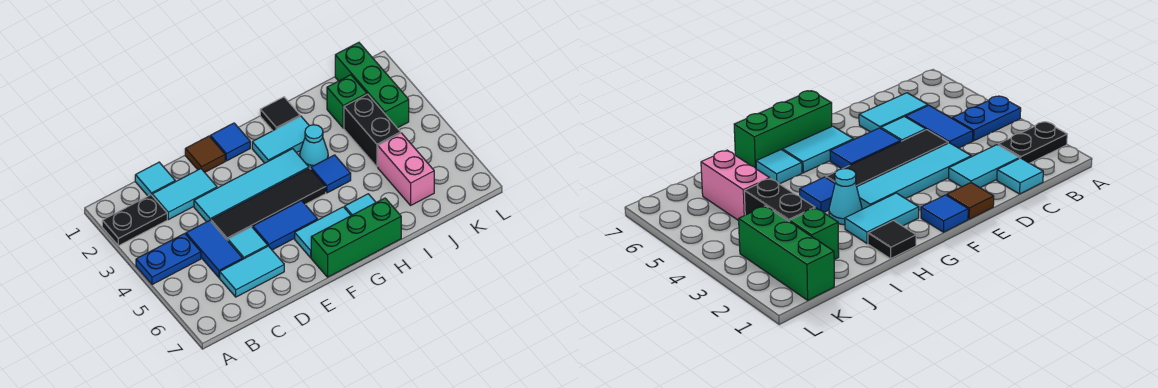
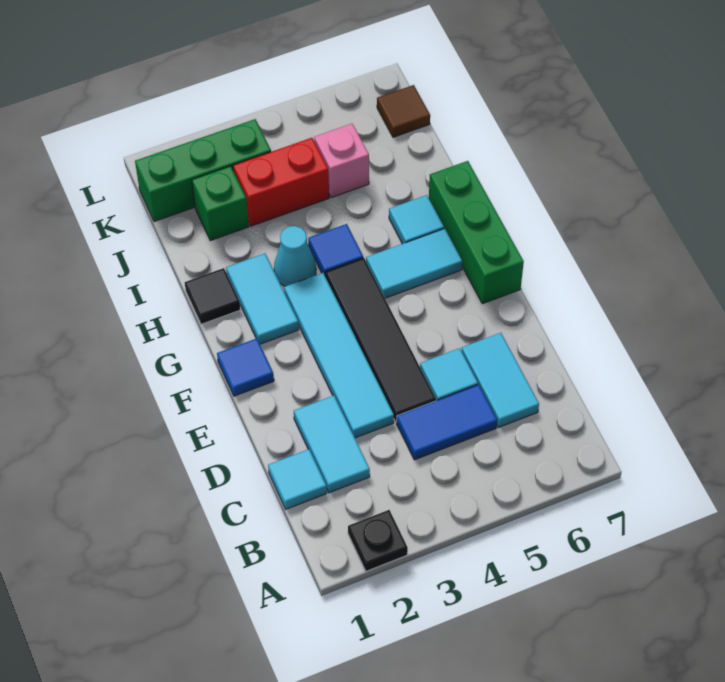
black 1x2 plate [102,195,167,246] -> black 1x1 plate [348,510,408,571]
blue 1x2 plate [136,234,201,285] -> none
brown 1x1 tile [185,136,225,172] -> brown 1x1 tile moved to [377,85,430,137]
blue 1x2 tile [253,201,318,250] -> none
cyan 1x2 tile [295,207,351,258] -> cyan 1x2 tile turned to [366,229,462,298]
black 1x2 brick [344,94,401,167] -> red 1x2 brick [233,138,329,226]
pink 1x2 brick [378,133,434,205] -> pink 1x1 brick [314,124,369,198]

